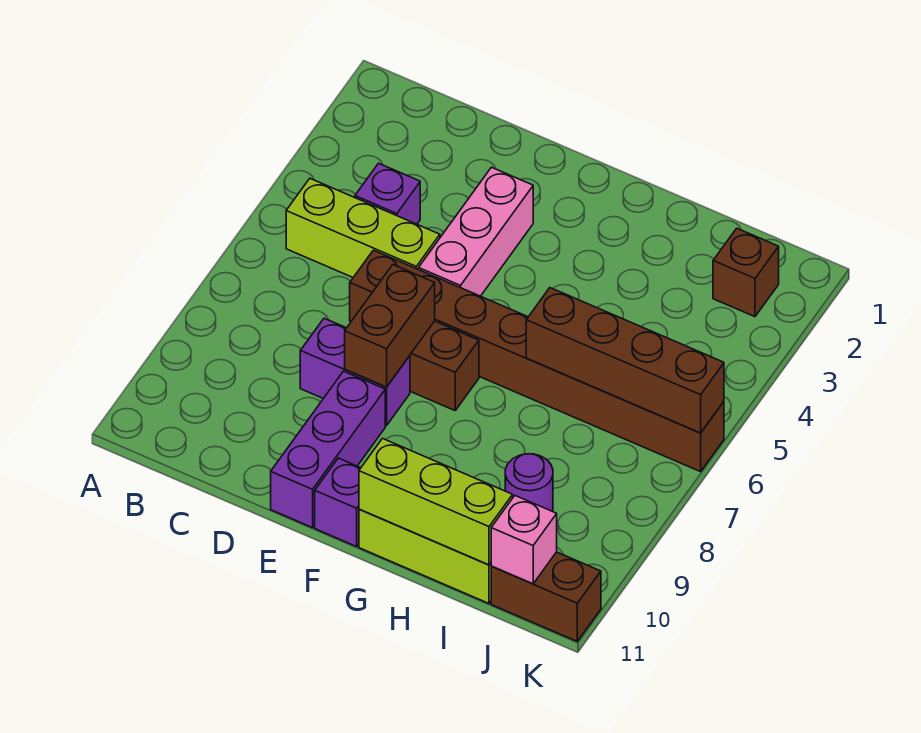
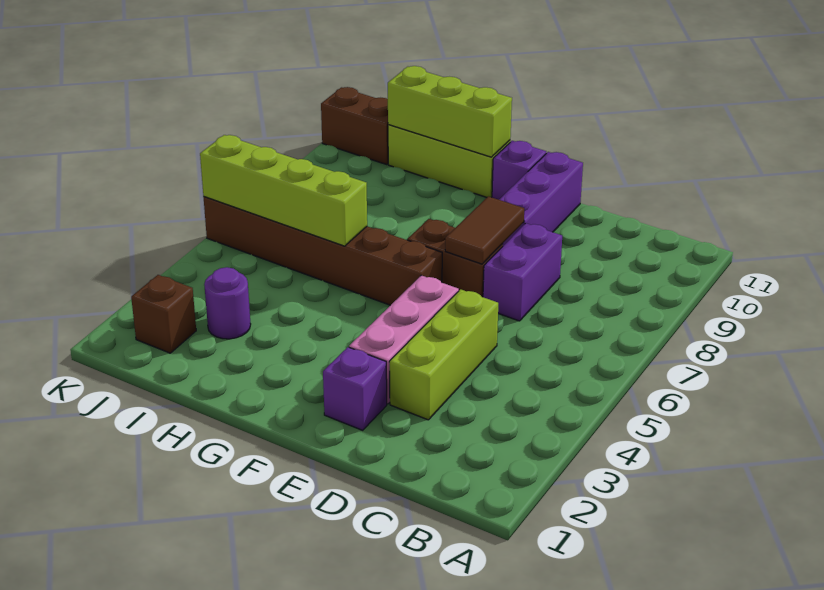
lime 1x3 brick [286,179,440,277] -> lime 1x3 brick turned to [389,289,498,420]
purple 1x1 brick [355,163,420,224] -> purple 1x1 brick moved to [323,347,387,430]
brown 1x8 brick [350,250,724,472] -> brown 1x6 brick [204,197,442,305]
purple 1x2 brick [300,318,410,426] -> purple 1x2 brick turned to [483,223,562,321]
brown 1x2 brick [345,265,435,387] -> brown 1x2 tile [445,196,524,264]
brown 1x4 brick [526,288,724,433] -> lime 1x4 brick [200,135,367,246]
purple 1x1 round brick [505,454,553,512] -> purple 1x1 round brick moved to [204,267,251,339]
pink 1x1 brick [491,496,557,584] -> none

